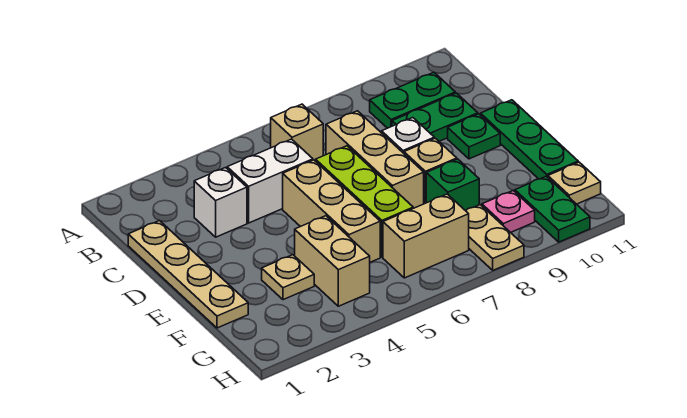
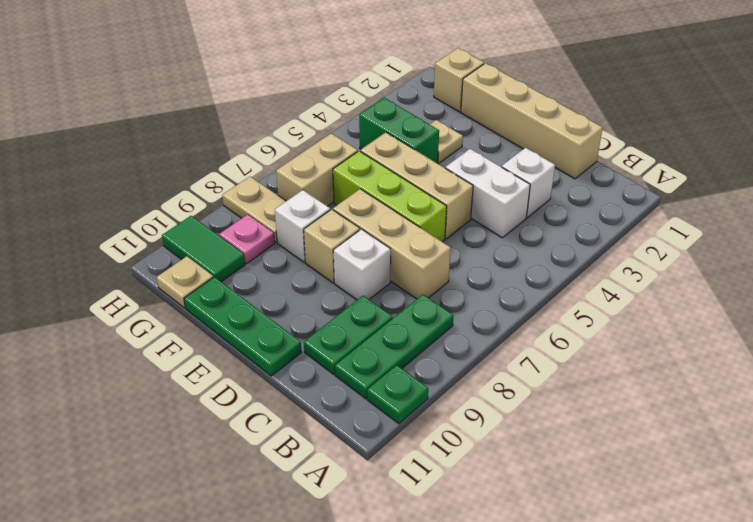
tan 1x1 brick [270,104,323,161] -> tan 1x1 brick moved to [434,48,484,112]
green 1x2 plate [370,72,455,128] -> green 1x3 plate [335,295,453,399]
tan 1x4 plate [128,221,248,328] -> tan 1x4 brick [461,63,603,179]
white 1x2 brick [227,139,313,223] -> white 1x2 brick turned to [446,149,530,238]
green 1x1 plate [448,114,500,159] -> green 1x1 plate moved to [367,365,428,424]
tan 1x2 brick [295,216,370,306] -> green 1x2 brick [359,98,439,163]
green 1x1 brick [426,159,479,211] -> white 1x1 brick [275,190,330,262]
green 1x2 plate [515,176,590,242] -> green 1x2 tile [162,216,245,282]

